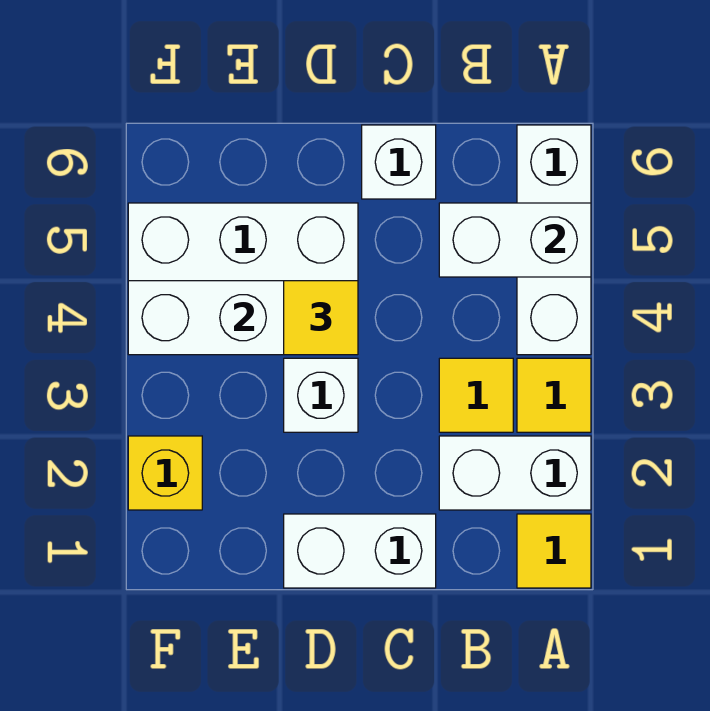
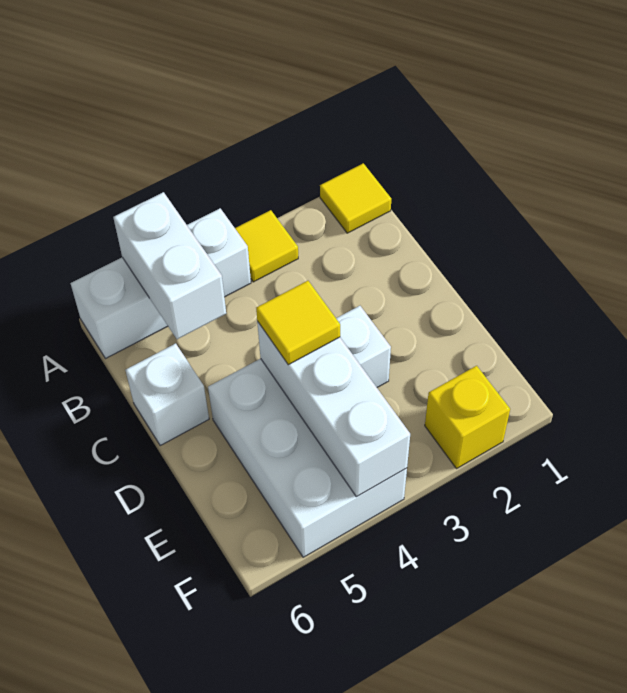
white 1x2 brick [439,436,591,510] -> none
yellow 1x1 tile [439,358,513,432] -> none
white 1x2 brick [284,514,436,588] -> none

